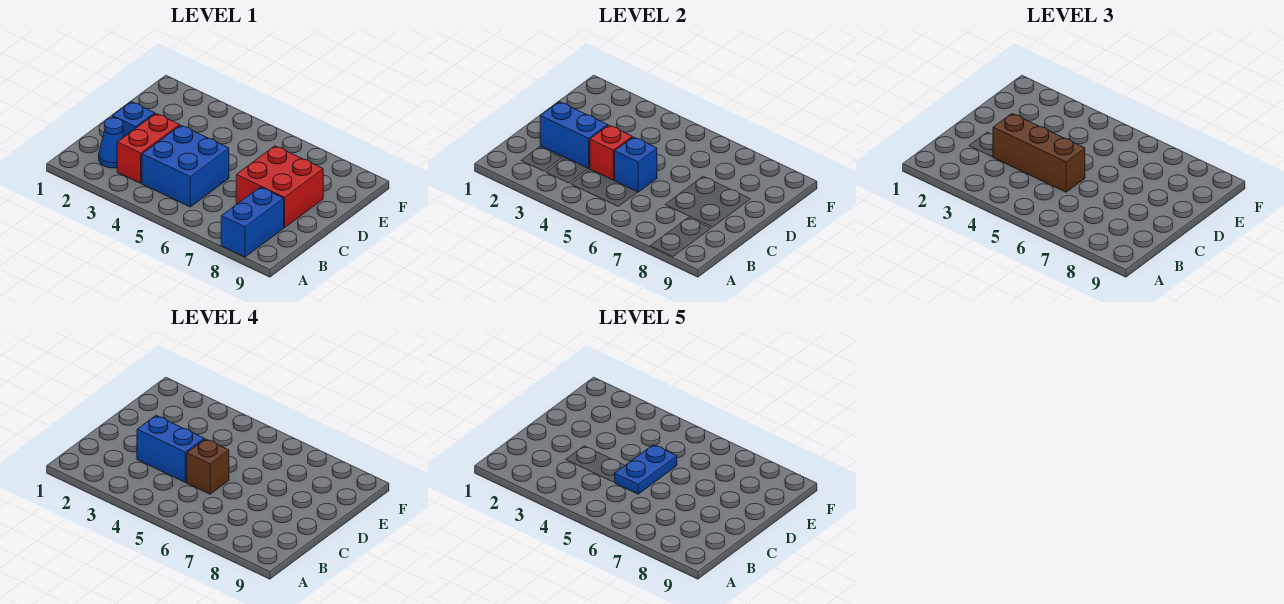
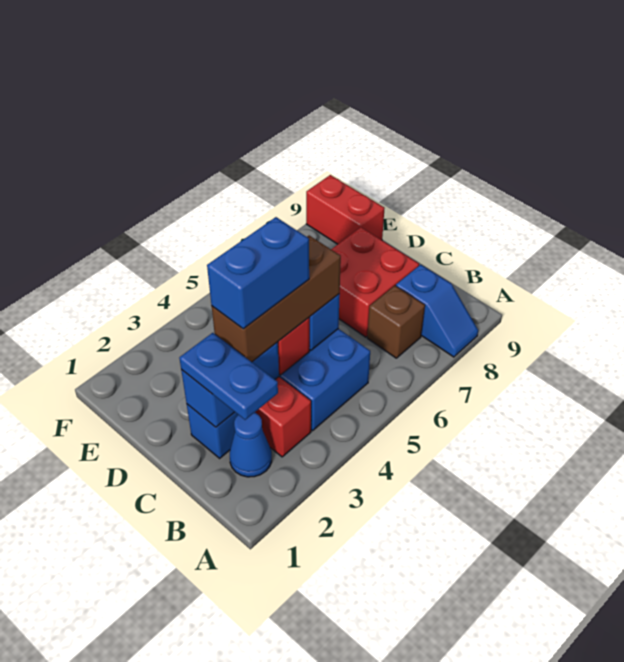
blue 1x2 brick [221,187,284,257] -> blue 1x2 slope [396,265,478,357]
brown 1x1 brick [186,439,229,494] -> brown 1x1 brick moved to [367,286,425,358]
blue 1x2 plate [615,445,677,494] -> blue 1x2 plate moved to [179,333,278,420]
none -> red 1x2 brick [306,175,385,244]

